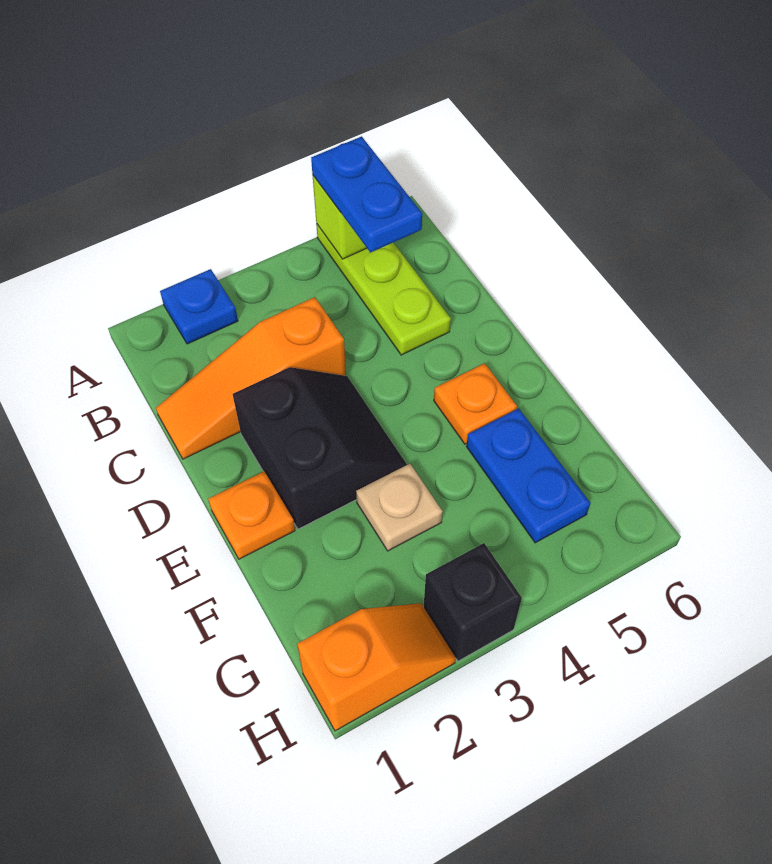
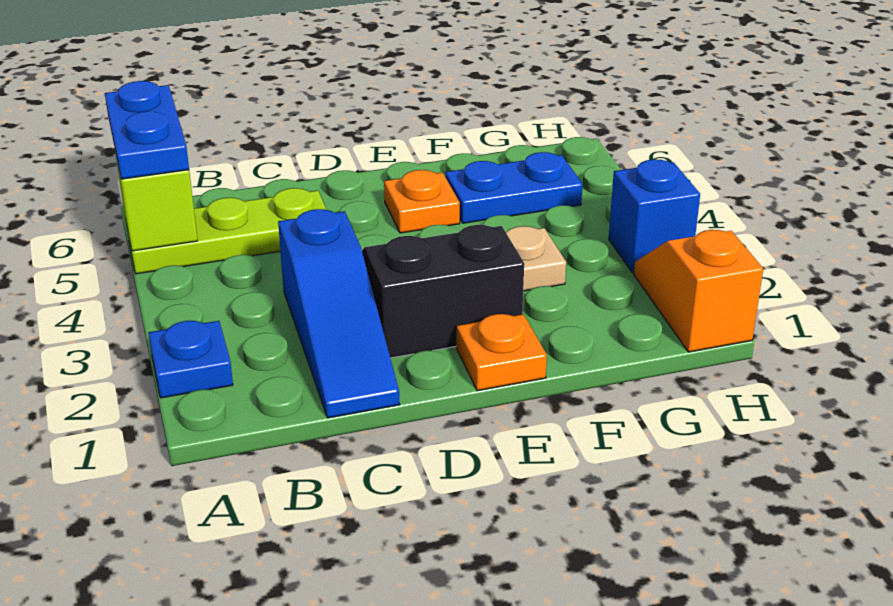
blue 1x2 plate [311,136,422,252] -> blue 1x2 plate turned to [105,81,189,179]
orange 1x3 slope [156,297,346,459] -> blue 1x3 slope [278,209,400,418]
black 1x1 brick [424,543,522,661] -> blue 1x1 brick [609,159,700,273]

